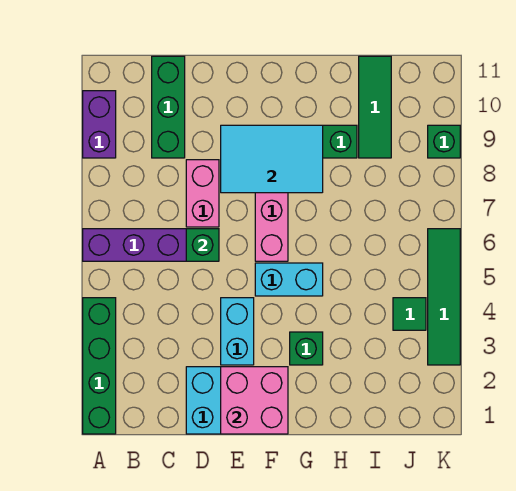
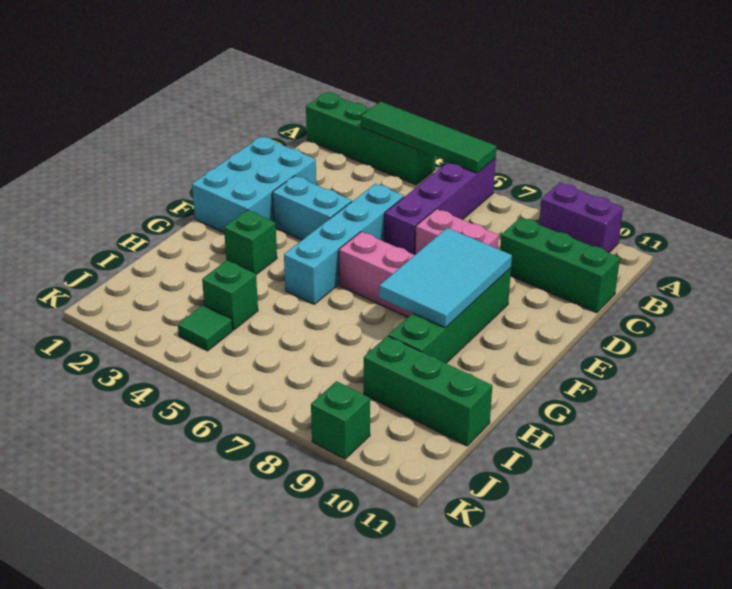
green 1x1 brick [186,229,219,261] -> green 1x1 brick moved to [202,261,258,330]
pink 2x2 brick [221,367,288,434] -> none
cyan 1x2 brick [255,263,323,296] -> cyan 1x4 brick [284,184,404,304]
green 1x3 tile [359,56,391,158] -> green 1x3 brick [364,336,492,446]
green 1x4 tile [428,229,460,365] -> green 1x4 tile moved to [361,102,496,173]

